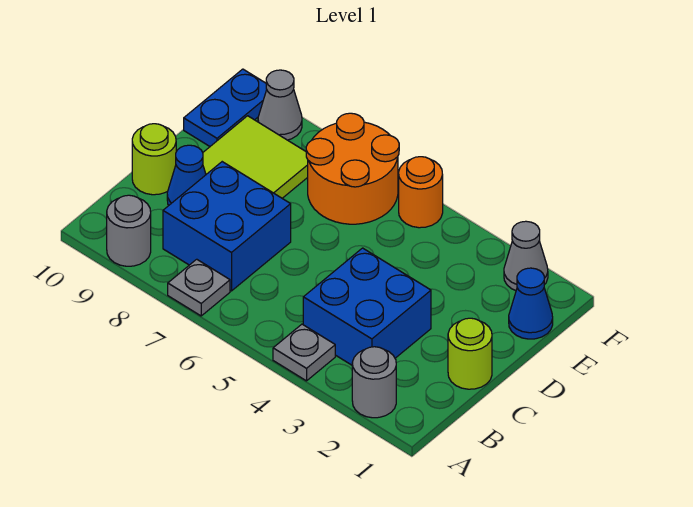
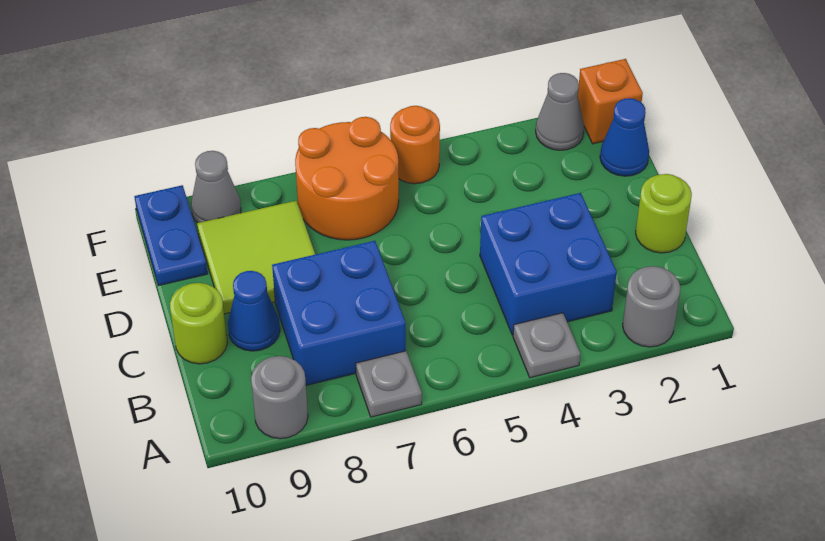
none -> orange 1x1 brick [578,59,643,144]

